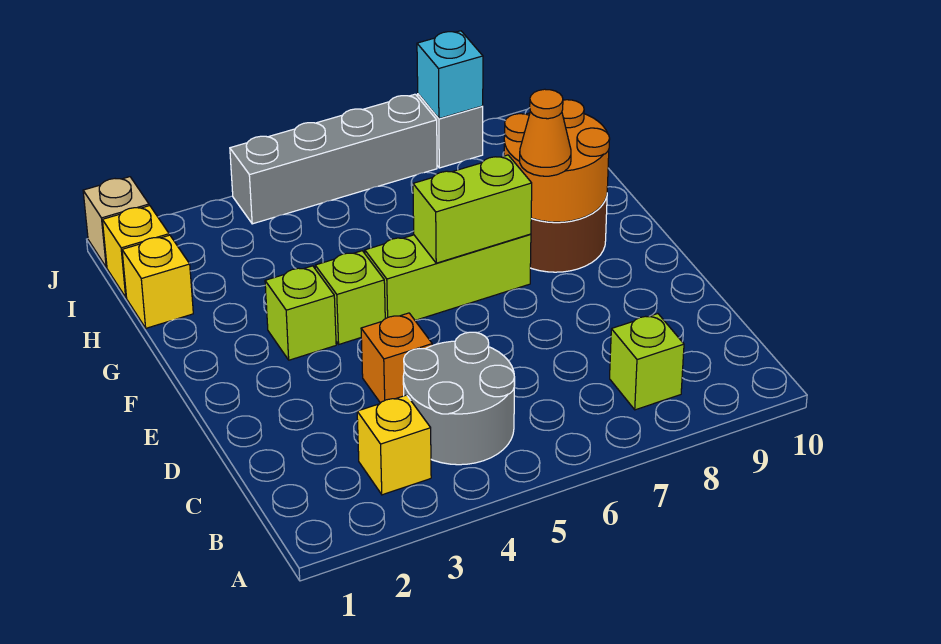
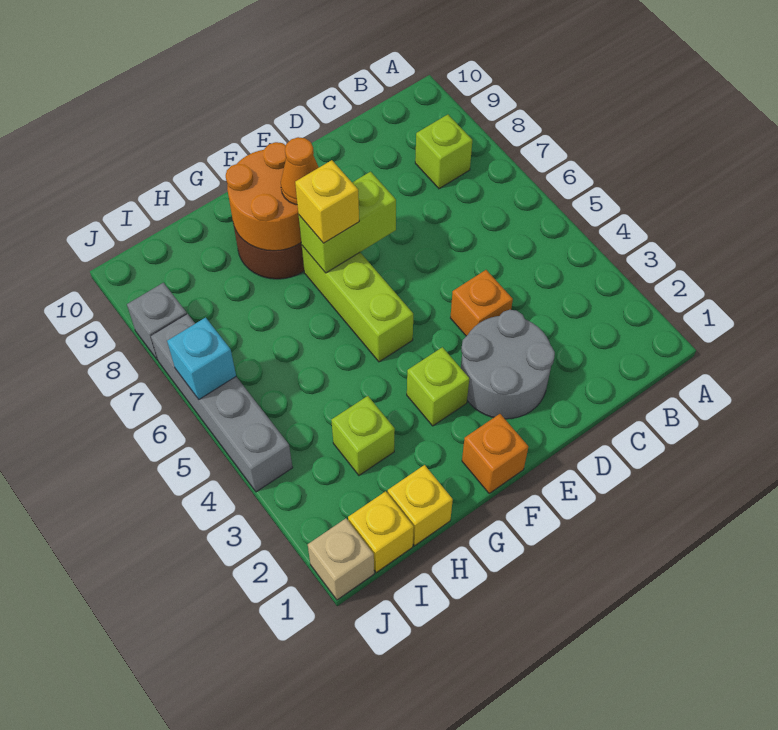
yellow 1x1 brick [357,395,431,495] -> yellow 1x1 brick moved to [295,160,359,243]
grey 2x2 round brick [403,332,515,465] -> grey 2x2 round brick moved to [461,310,555,419]
none -> orange 1x1 brick [462,414,528,493]
lime 1x1 brick [315,251,385,344] -> lime 1x1 brick moved to [331,396,395,475]
lime 1x2 brick [413,155,532,263] -> lime 1x2 brick turned to [299,172,396,273]
cyan 1x1 brick [417,31,483,119] -> cyan 1x1 brick moved to [167,317,236,399]

